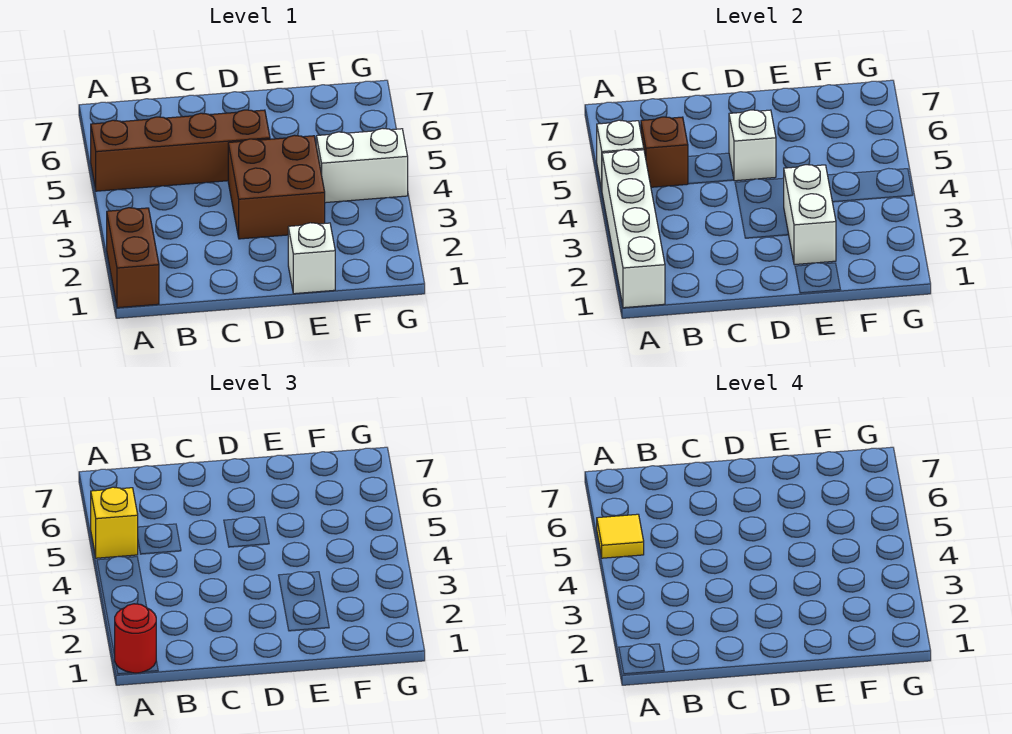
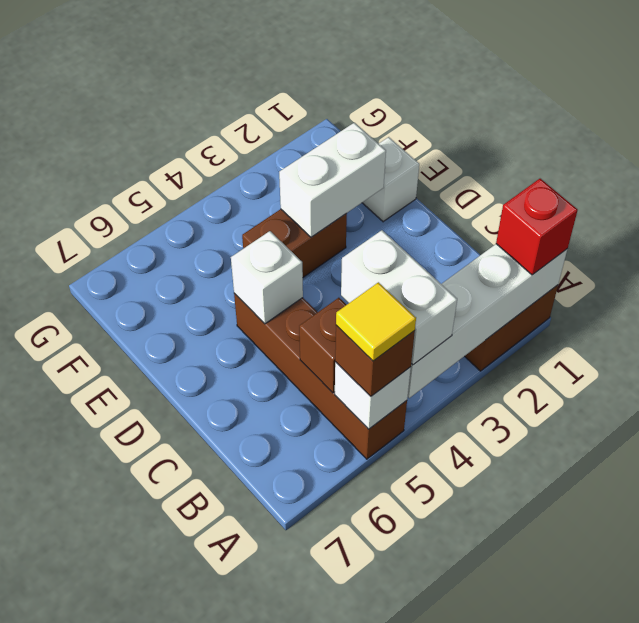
red 1x1 round brick [114,604,156,673] -> red 1x1 brick [496,179,578,275]
yellow 1x1 brick [91,487,138,558] -> brown 1x1 brick [335,325,415,396]
brown 2x2 brick [228,135,325,239] -> brown 1x2 brick [242,209,347,277]
white 1x2 brick [316,128,408,203] -> white 1x2 brick moved to [341,230,457,365]

